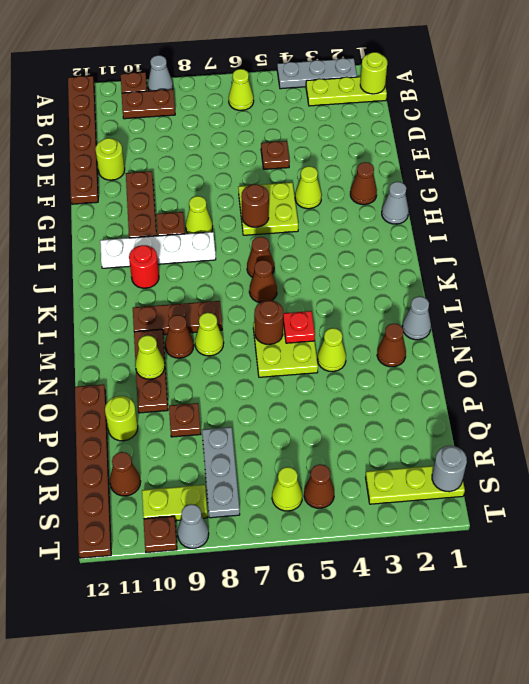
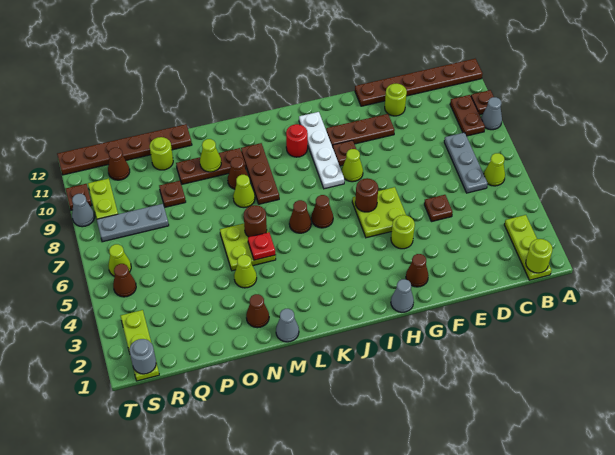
grey 1x3 plate [277,58,357,89] -> grey 1x3 plate moved to [444,133,488,193]
lime 1x1 cone [295,166,322,209] -> lime 1x1 round brick [391,215,415,249]

